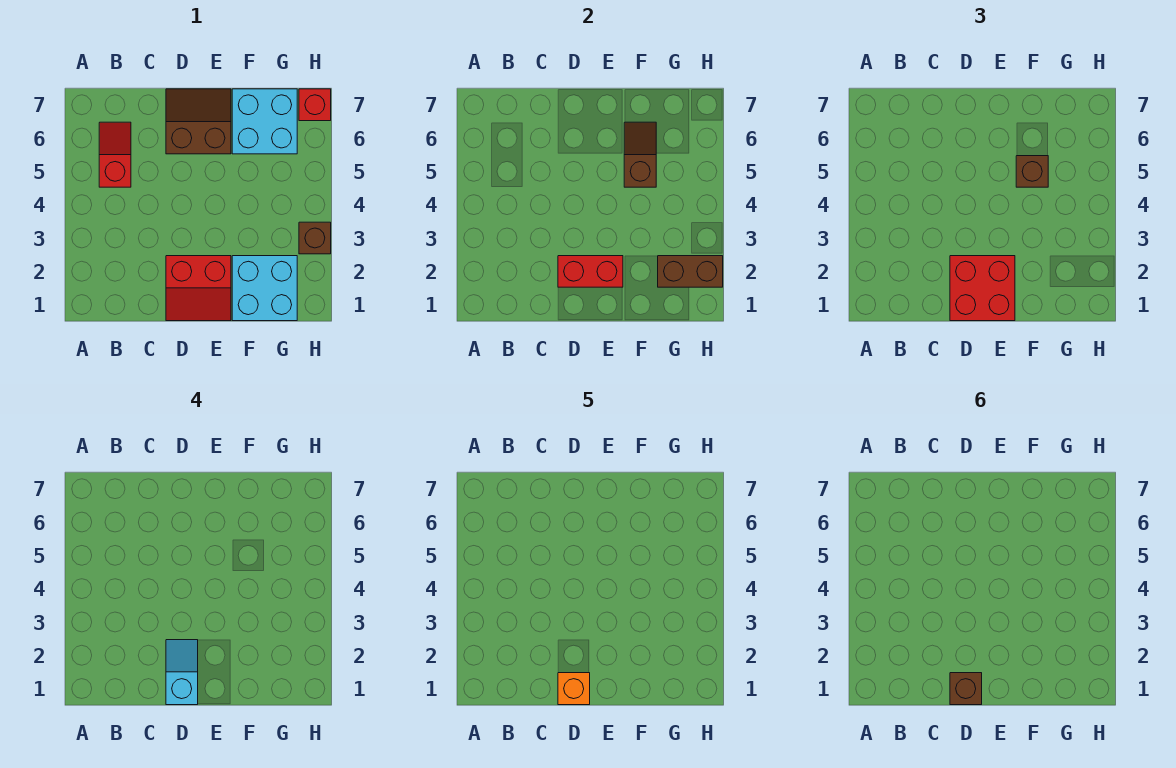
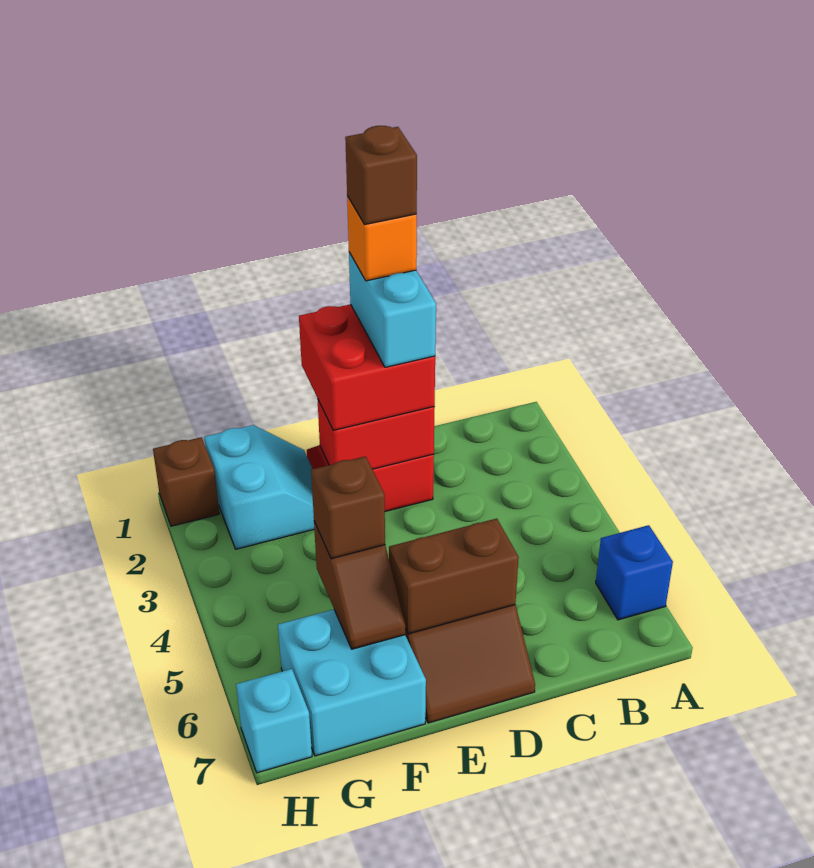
none -> blue 1x1 brick [596,525,673,620]
red 1x2 slope [99,122,131,187] -> none
cyan 1x2 slope [166,640,198,705] -> cyan 1x2 brick [349,252,436,367]
cyan 2x2 brick [232,256,297,321] -> cyan 2x2 slope [204,425,314,549]
brown 1x2 brick [658,256,723,287] -> brown 1x2 brick moved to [389,518,519,634]
brown 1x1 brick [299,222,331,254] -> brown 1x1 brick moved to [153,437,219,526]
red 1x1 brick [299,89,331,121] -> cyan 1x1 brick [236,669,312,773]

